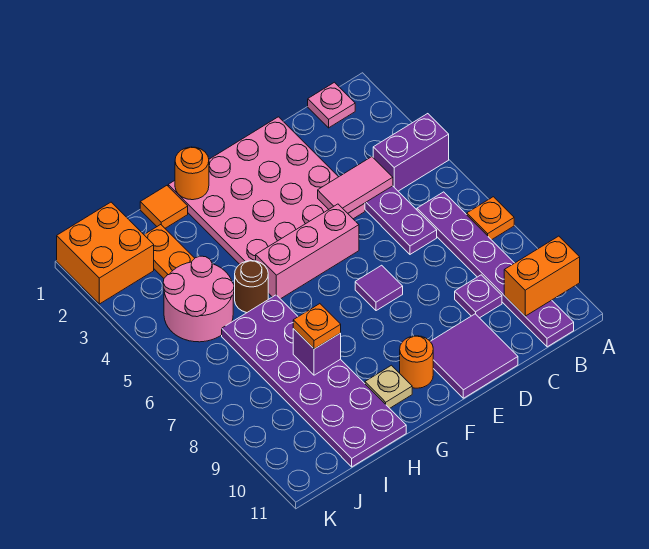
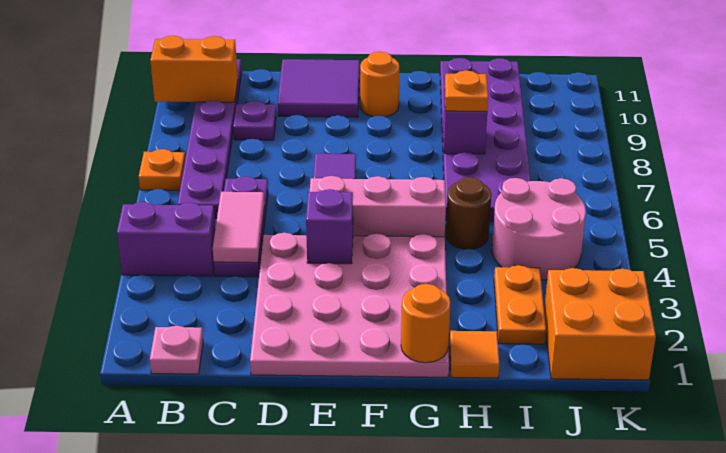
pink 1x2 tile [318,157,393,213] -> pink 1x2 tile turned to [213,192,264,263]
none -> purple 1x1 brick [306,189,353,264]
tan 1x1 plate [365,365,412,408] -> none

